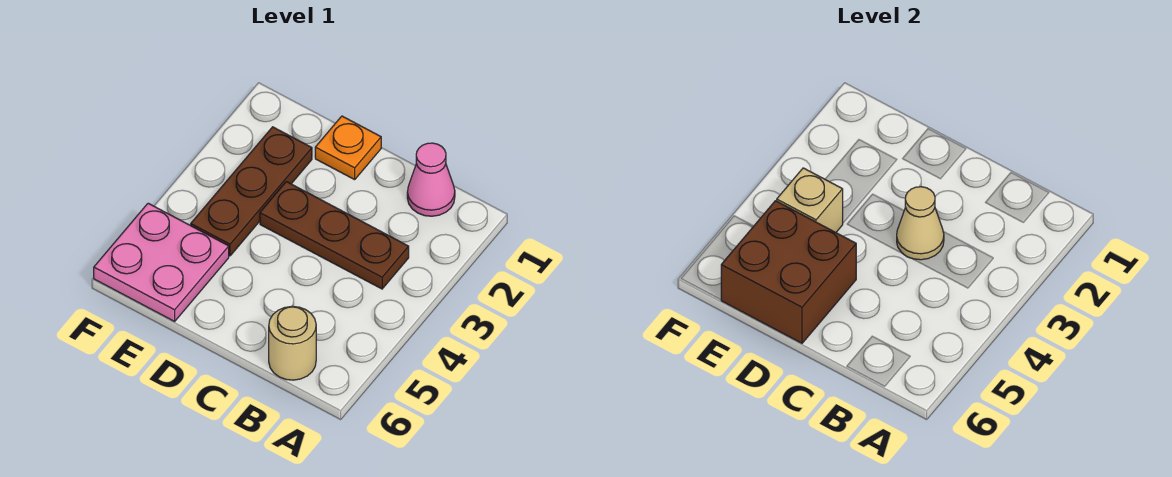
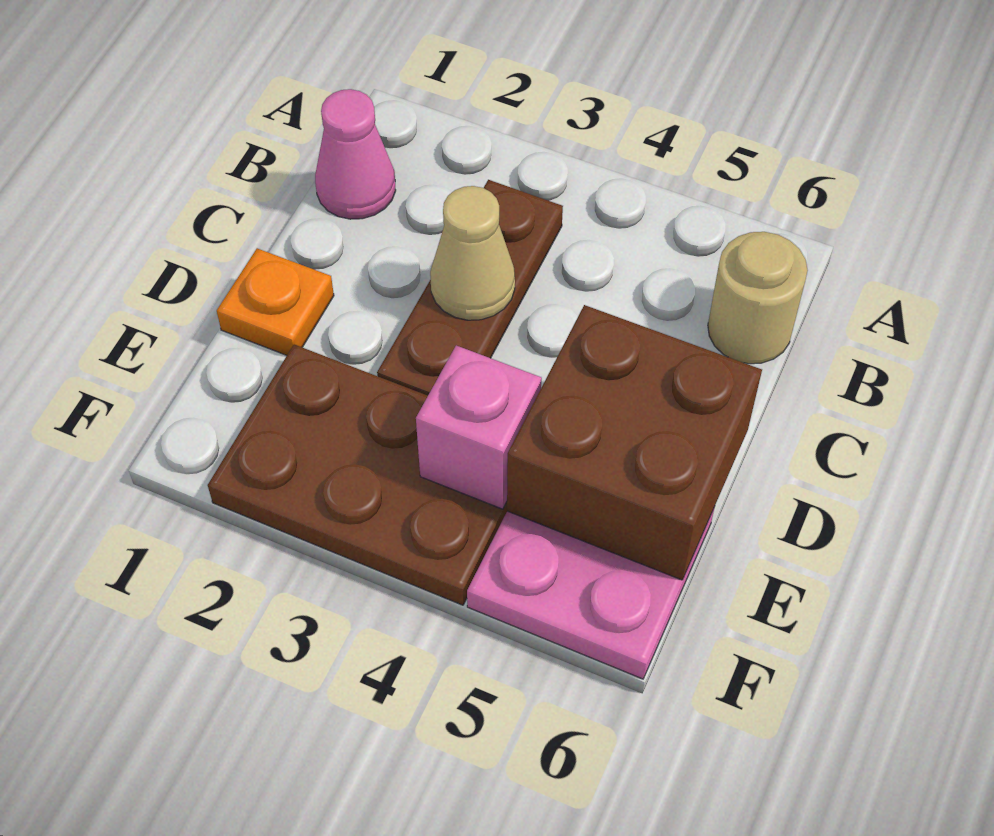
brown 1x3 plate [191,127,312,256] -> brown 2x3 plate [208,345,507,605]
tan 1x1 brick [777,168,843,232] -> pink 1x1 brick [416,345,542,509]

